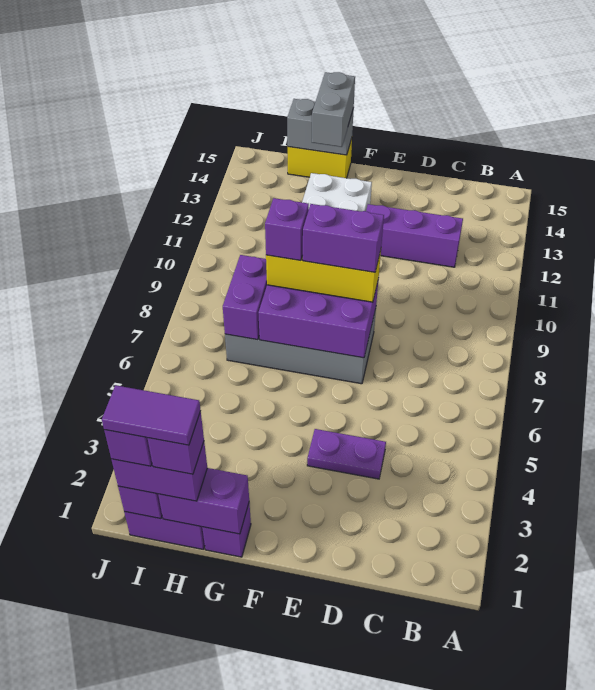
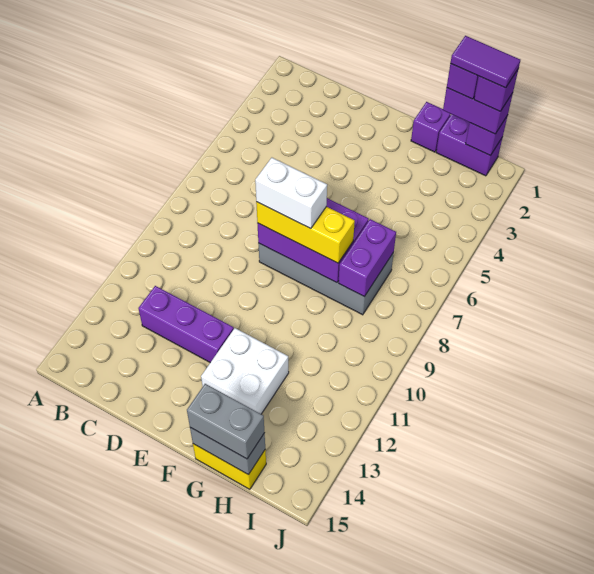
purple 1x2 plate [307,429,386,479] -> none
purple 1x2 brick [303,204,384,272] -> white 1x2 brick [255,158,327,229]
purple 1x2 brick [158,468,249,534] -> none
purple 1x1 brick [265,198,309,261] -> none
grey 1x2 brick [312,72,355,147] -> grey 1x2 brick turned to [187,384,265,459]

